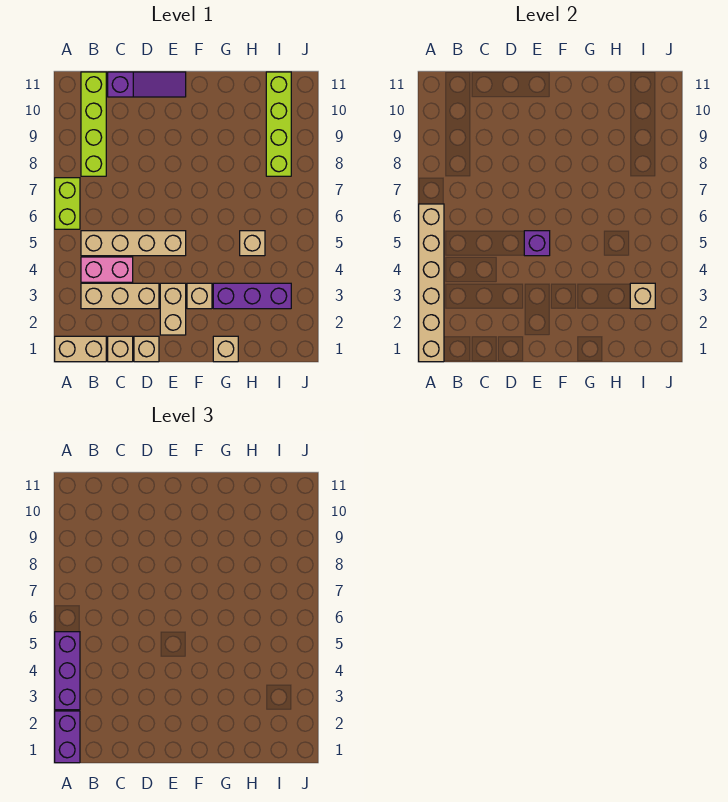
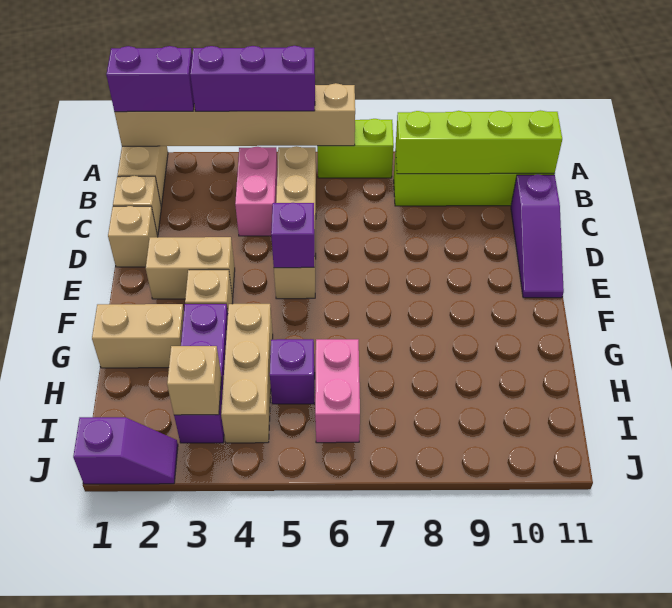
tan 1x3 brick [81,283,159,309] -> tan 1x3 brick moved to [221,304,273,443]
tan 1x1 brick [213,336,238,362] -> tan 1x2 brick [92,304,184,368]
tan 1x1 brick [240,231,265,256] -> purple 1x1 brick [270,339,315,404]
none -> pink 1x2 brick [315,339,360,443]
lime 1x4 brick [266,72,291,176] -> lime 1x4 brick moved to [396,110,562,174]
none -> purple 1x2 slope [73,417,178,484]

